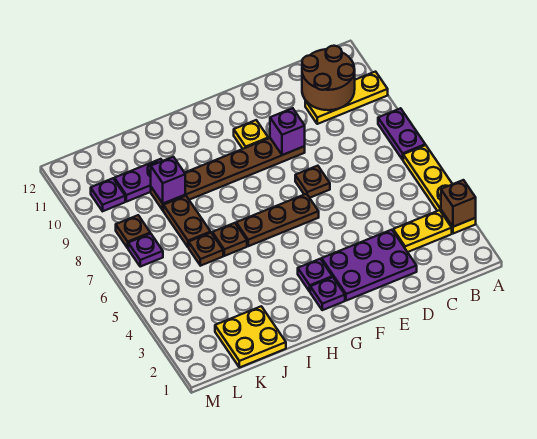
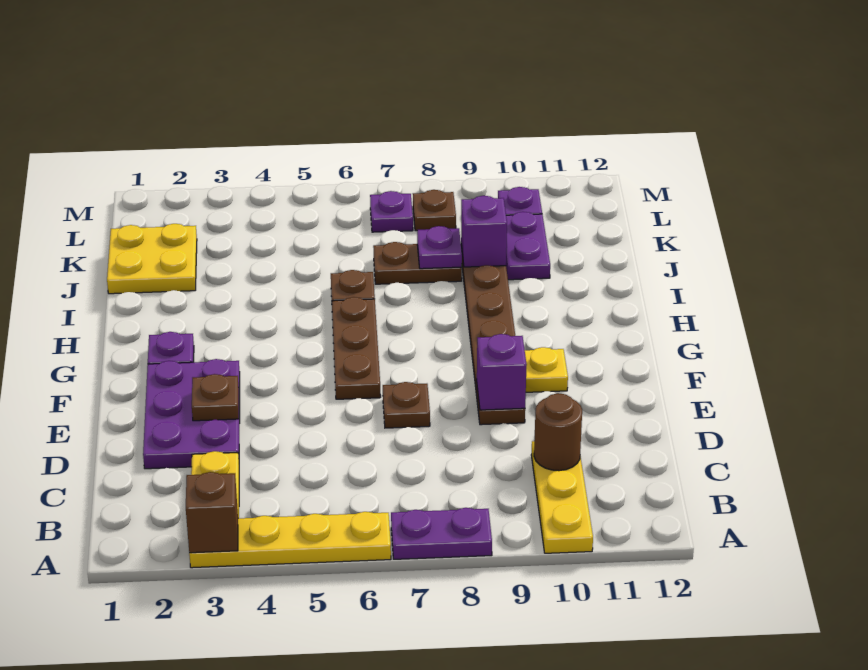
brown 2x2 round brick [302,46,355,110] -> brown 1x1 round brick [534,393,582,471]
purple 1x1 plate [298,259,332,292] -> purple 1x1 plate moved to [417,226,462,269]
brown 1x1 plate [189,233,223,266] -> brown 1x1 plate moved to [192,374,239,421]

